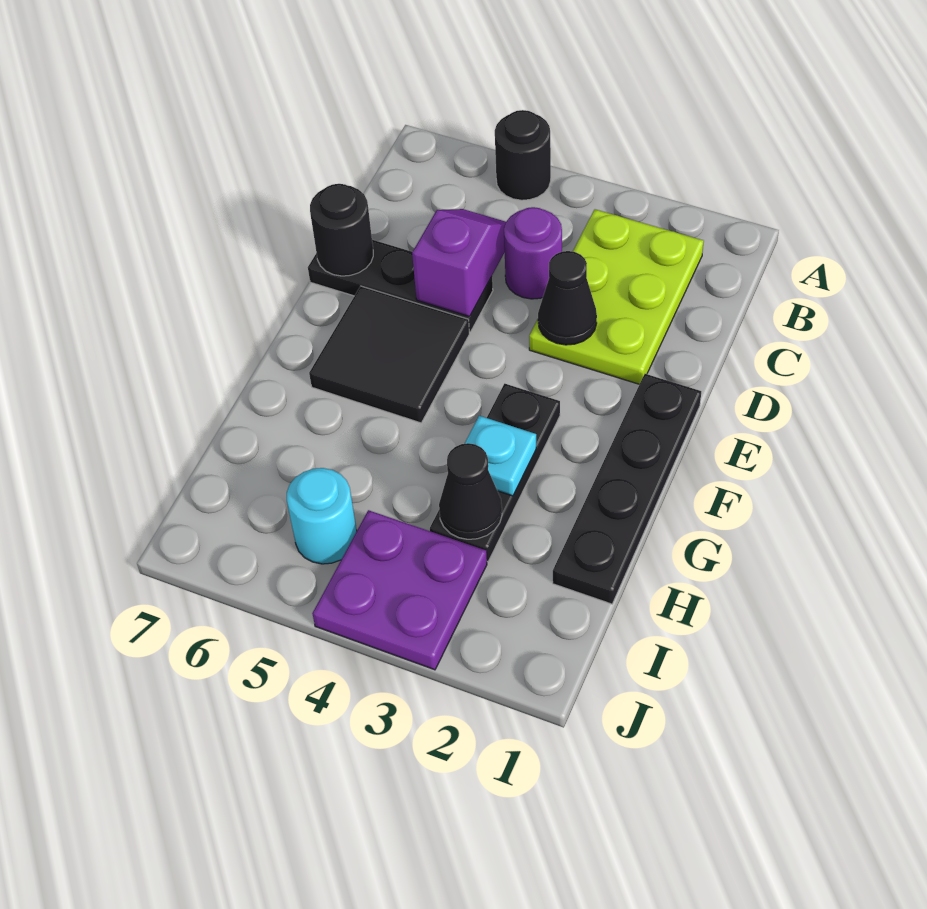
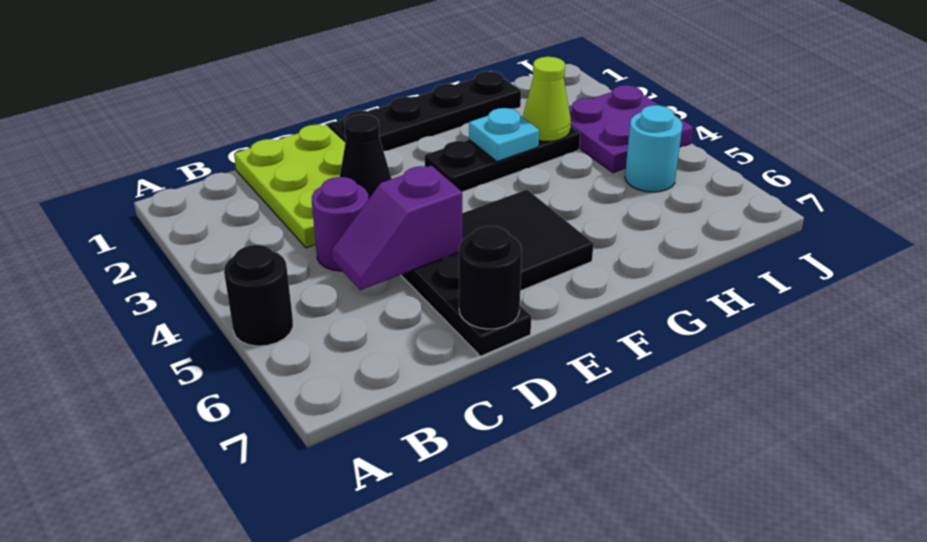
lime 2x3 plate [529,209,704,384] -> lime 2x3 plate turned to [234,125,345,248]
black 1x1 cone [439,443,502,539] -> lime 1x1 cone [523,57,571,141]

